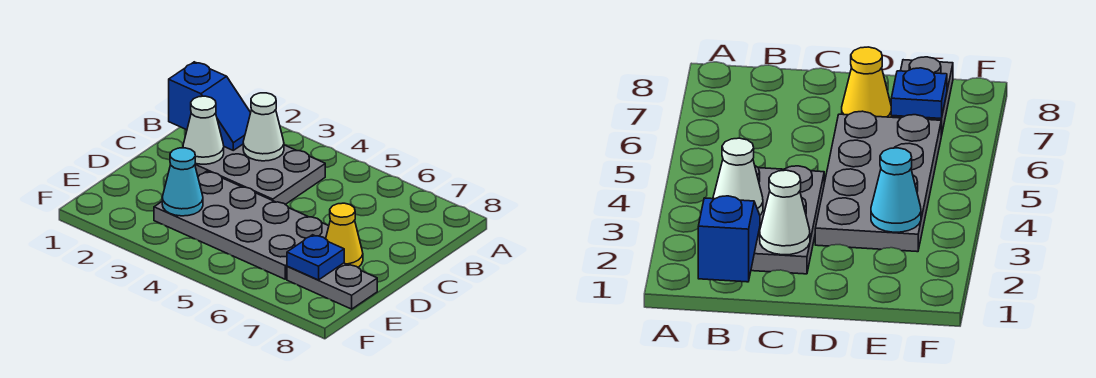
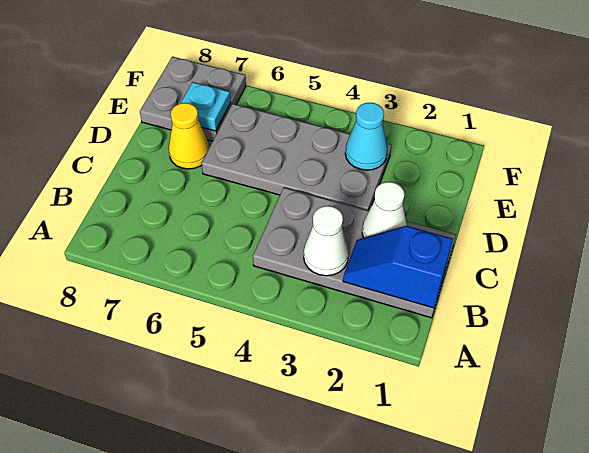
grey 2x3 plate [195,144,325,204] -> grey 2x4 plate [253,188,456,318]
grey 1x2 plate [287,263,377,309] -> grey 2x2 plate [140,57,246,141]
blue 1x1 plate [287,235,344,280] -> cyan 1x1 plate [181,82,231,131]

